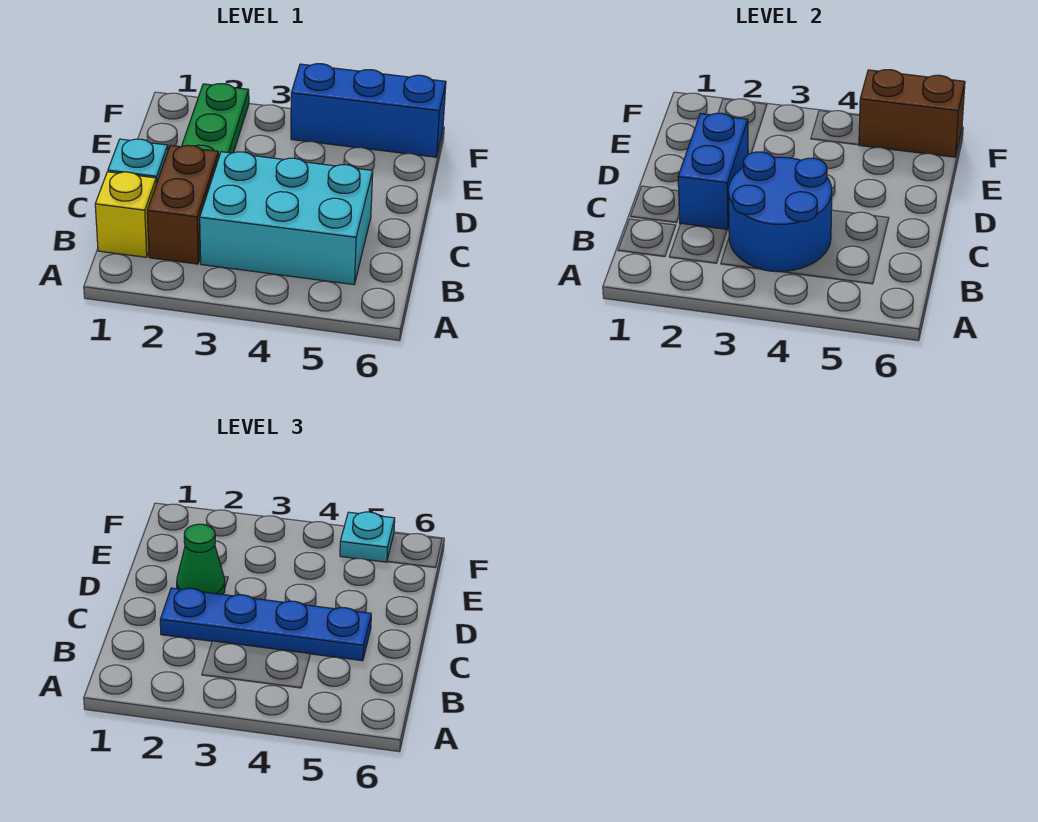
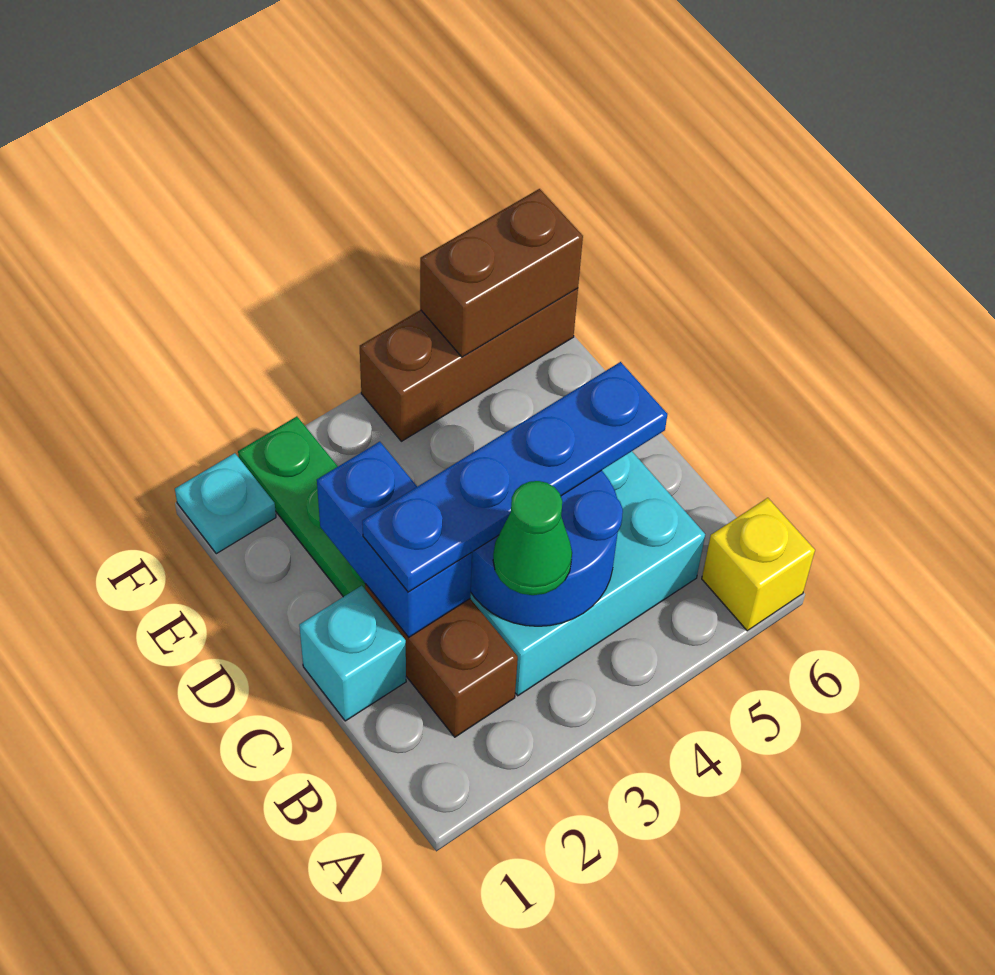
yellow 1x1 brick [95,172,156,257] -> yellow 1x1 brick moved to [702,498,815,631]
green 1x1 cone [177,524,225,595] -> green 1x1 cone moved to [493,481,572,595]
blue 1x3 brick [291,64,446,157] -> brown 1x3 brick [360,288,578,441]
cyan 1x1 plate [340,512,395,562] -> cyan 1x1 plate moved to [175,453,276,554]

